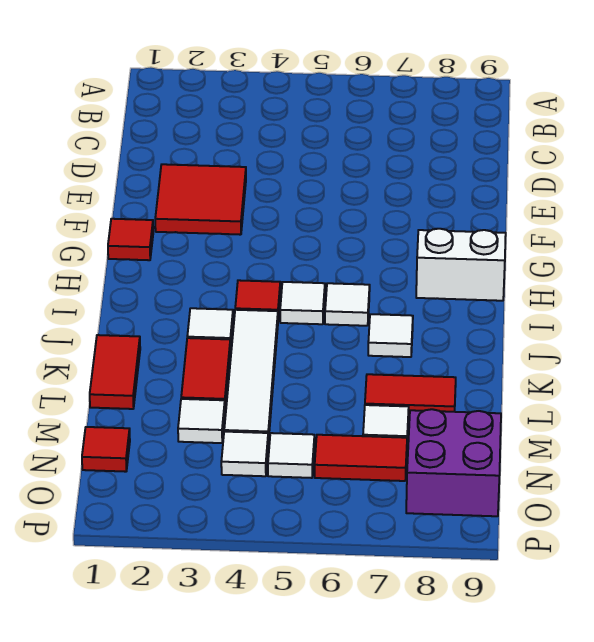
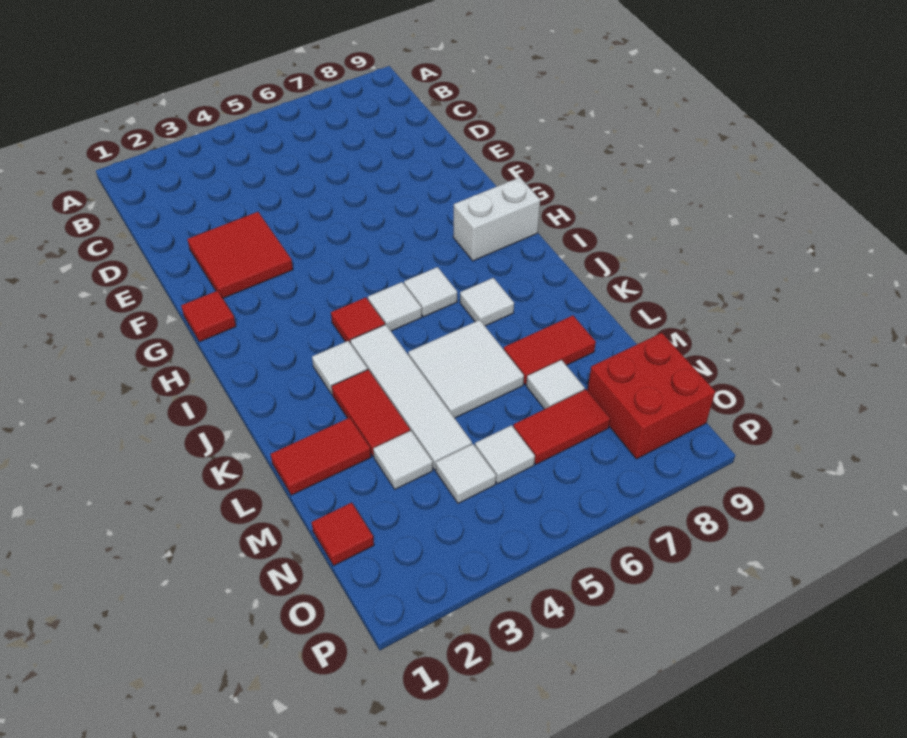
red 1x2 tile [90,335,140,409] -> red 1x2 tile turned to [271,418,371,495]
none -> white 2x2 tile [408,320,524,418]
purple 2x2 brick [406,409,501,516] -> red 2x2 brick [587,333,715,459]

